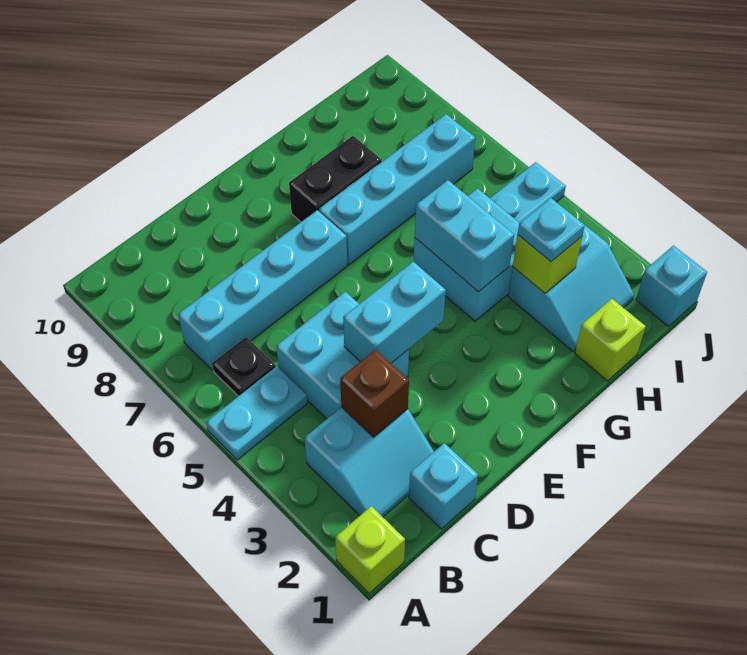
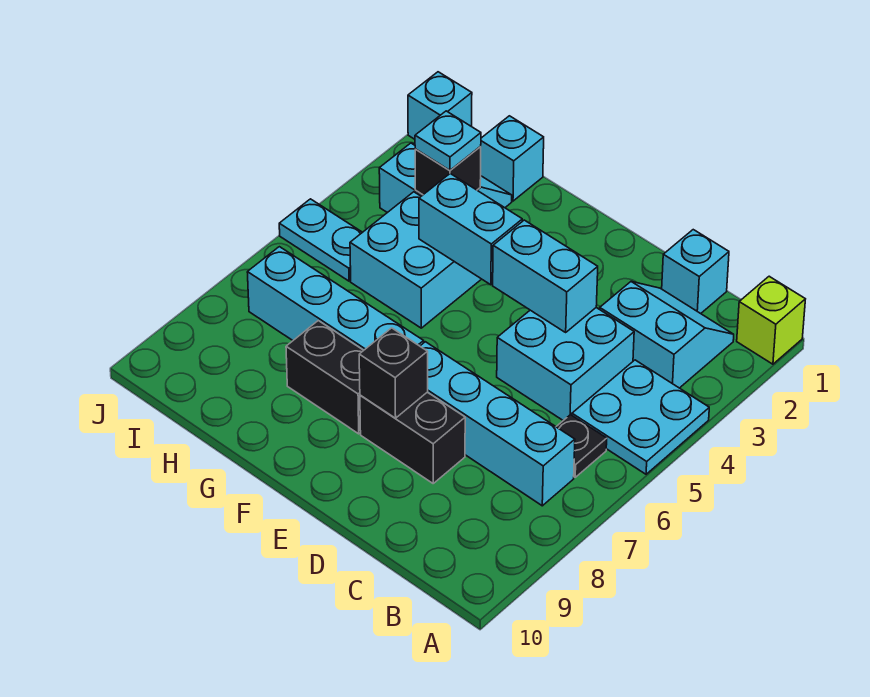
cyan 1x2 plate [206,366,307,460] -> cyan 2x2 plate [572,360,709,474]
brown 1x1 brick [340,350,409,437] -> none
none -> black 1x2 brick [360,392,465,483]
none -> black 1x1 brick [359,328,428,418]
cyan 1x2 brick [415,180,514,292] -> cyan 1x2 brick turned to [419,174,522,285]
lime 1x1 brick [575,299,646,381] -> cyan 1x1 brick [480,116,544,201]
lime 1x1 brick [513,235,582,293] -> black 1x1 brick [415,147,481,195]

